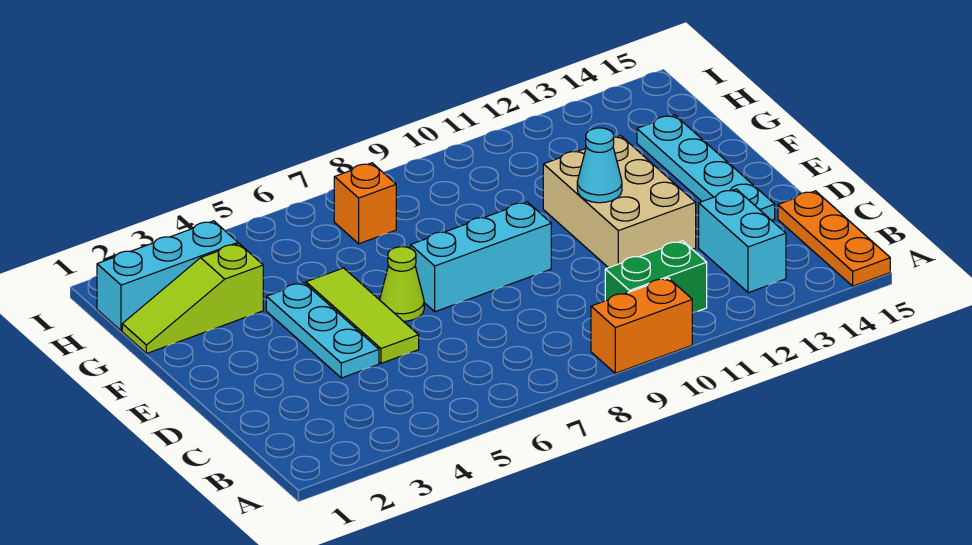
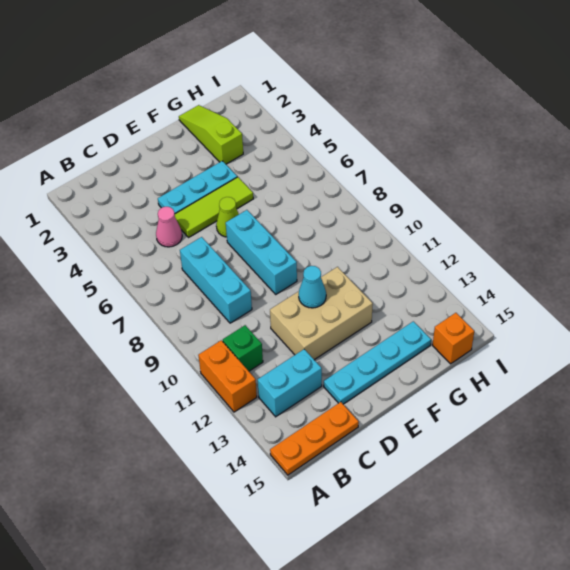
orange 1x2 brick [591,278,692,373] -> orange 1x2 brick moved to [198,340,257,412]
green 1x2 brick [605,241,707,313] -> green 1x1 brick [223,325,263,371]
none -> pink 1x1 cone [156,207,182,247]
cyan 1x3 brick [97,221,238,331] -> cyan 1x3 brick moved to [180,237,252,323]
orange 1x1 brick [334,163,396,244] -> orange 1x1 brick moved to [433,313,474,364]

